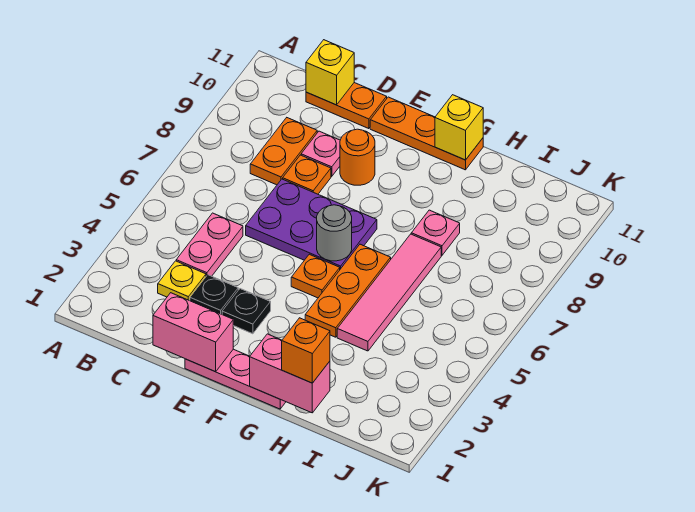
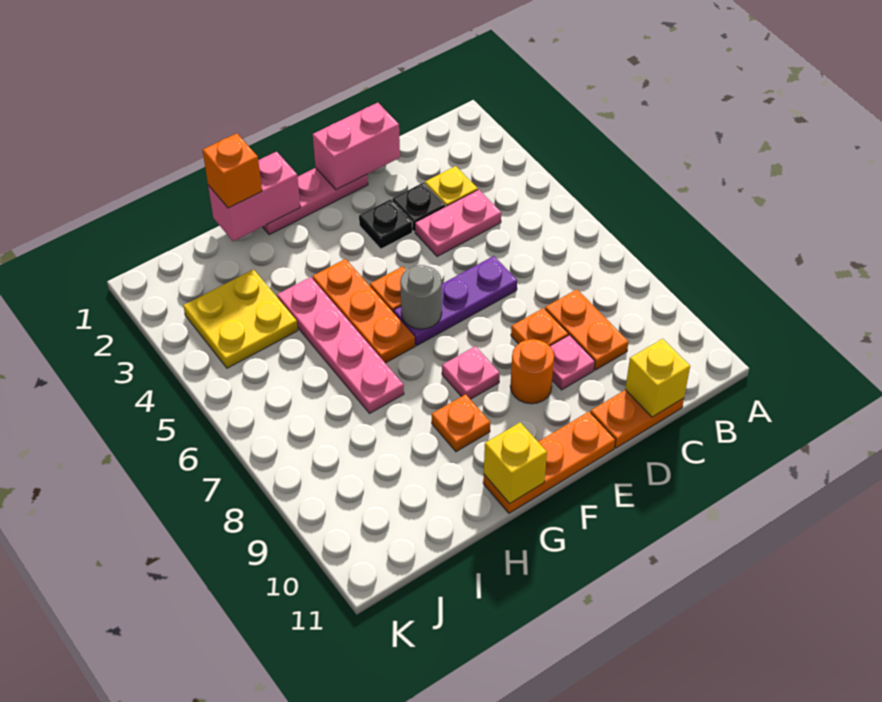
pink 1x2 plate [176,213,243,276] -> pink 1x2 plate turned to [415,190,501,257]
purple 2x3 plate [246,179,377,269] -> purple 1x3 plate [394,256,517,346]
none -> orange 1x1 plate [432,394,490,452]
pink 1x4 tile [337,234,441,351] -> pink 1x4 plate [277,277,404,413]
pink 1x1 plate [411,210,460,255] -> pink 1x1 plate moved to [442,346,500,399]
none -> yellow 2x2 plate [183,269,298,368]

